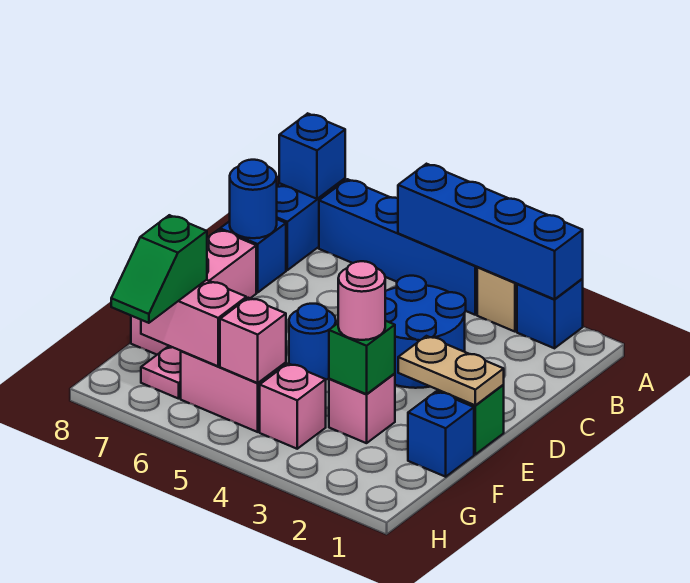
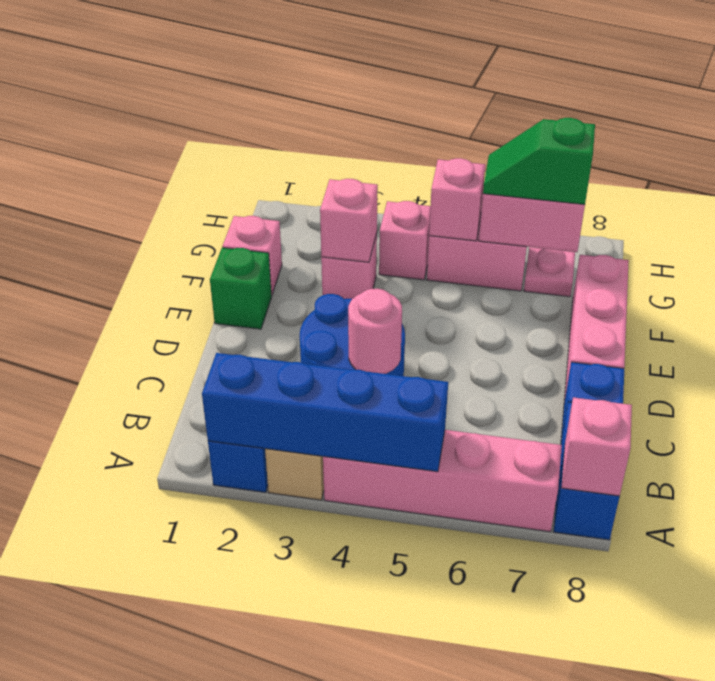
blue 1x4 brick [319,179,478,315] -> pink 1x4 brick [323,430,562,532]
blue 1x1 brick [279,113,345,199] -> pink 1x1 brick [561,397,632,496]
blue 1x1 round brick [230,160,277,238] -> none
tan 1x2 plate [398,336,504,405] -> none
blue 1x1 round brick [289,304,336,380] -> none
blue 1x1 brick [408,391,474,477] -> pink 1x1 brick [222,216,282,295]
green 1x1 brick [329,321,395,394] -> pink 1x1 brick [320,179,378,262]
pink 1x1 round brick [338,261,385,340] -> pink 1x1 round brick moved to [348,289,402,374]
green 1x2 slope [111,215,207,323] -> green 1x2 slope turned to [483,118,595,205]

